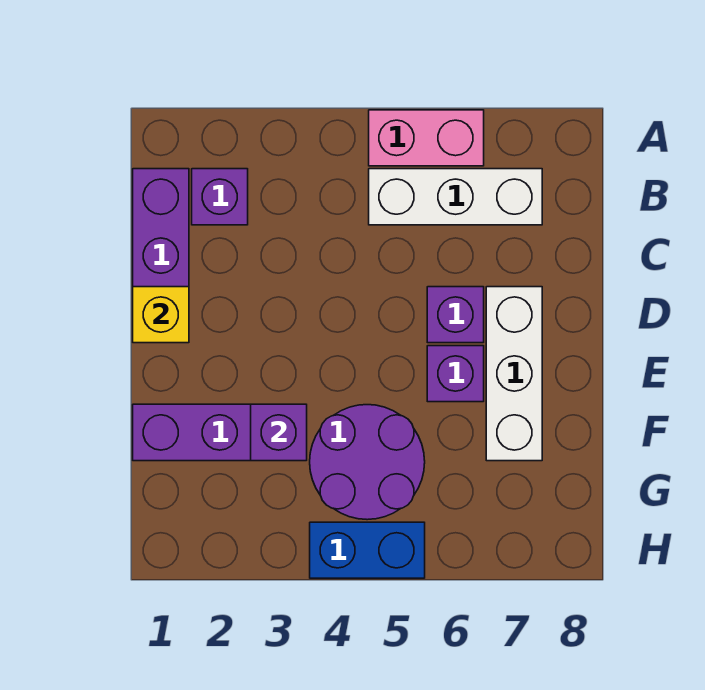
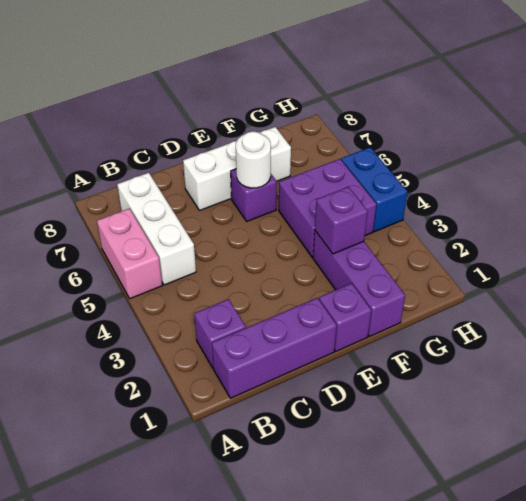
yellow 1x1 brick [133,287,189,343] -> none
purple 1x1 brick [427,287,484,343] -> purple 1x1 brick moved to [319,283,371,351]
none -> white 1x1 round brick [236,131,271,188]
purple 2x2 round brick [310,405,425,520] -> purple 2x2 brick [279,159,376,257]

